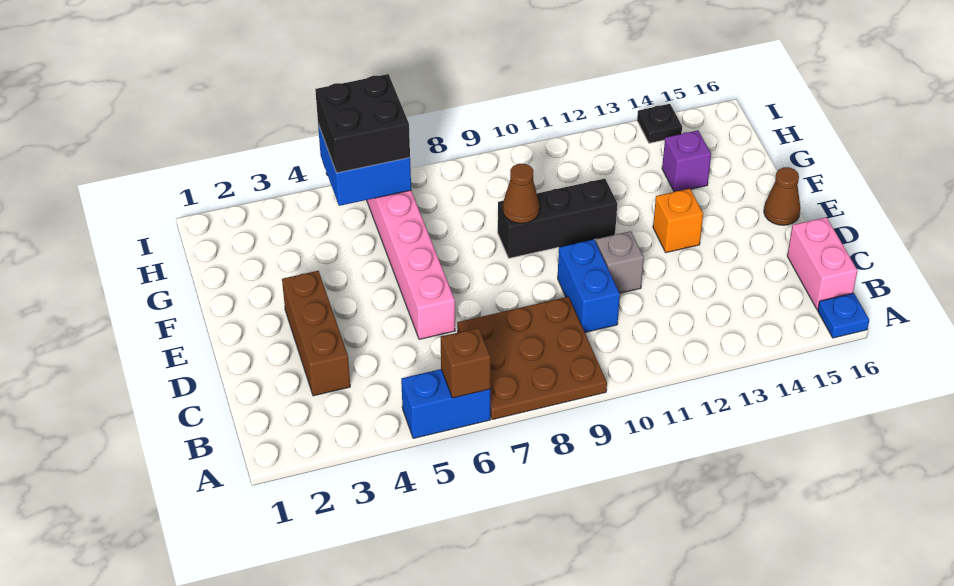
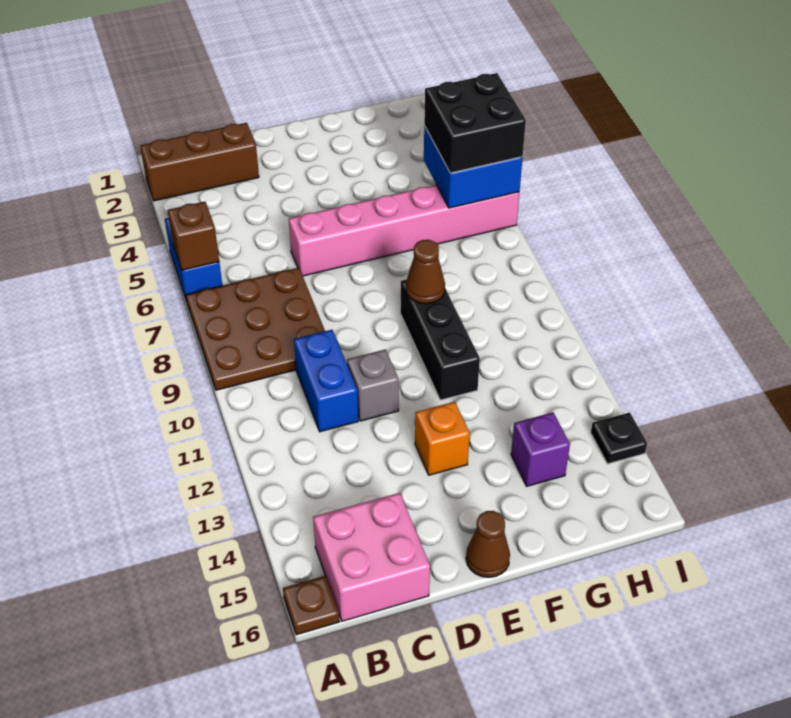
blue 1x1 plate [818,293,869,338] -> brown 1x1 plate [283,576,340,635]
pink 1x2 brick [787,217,858,310] -> pink 2x2 brick [313,493,430,621]
brown 1x3 brick [282,271,350,396] -> brown 1x3 brick moved to [140,123,259,201]
blue 1x2 brick [558,240,620,332] -> blue 1x2 brick turned to [294,330,358,432]

